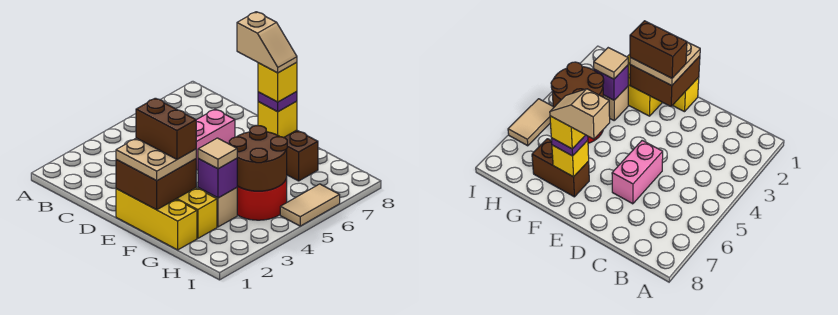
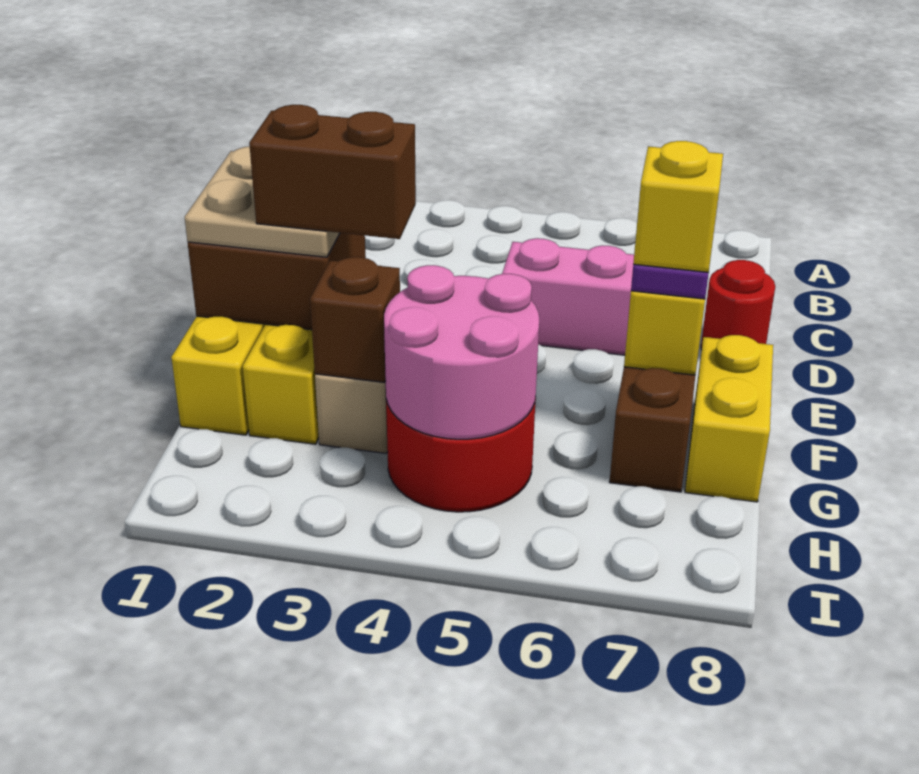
none -> red 1x1 round brick [701,260,775,350]
brown 1x2 brick [136,98,196,159] -> brown 1x2 brick turned to [249,105,416,239]
tan 1x2 slope [237,12,297,73] -> none
none -> yellow 1x2 brick [685,335,773,502]
purple 1x1 brick [198,158,237,198] -> brown 1x1 brick [310,257,400,382]
tan 1x1 tile [198,138,237,169] -> none
brown 2x2 round brick [229,126,287,191] -> pink 2x2 round brick [384,265,539,439]
tan 1x2 tile [280,184,340,226] -> none

